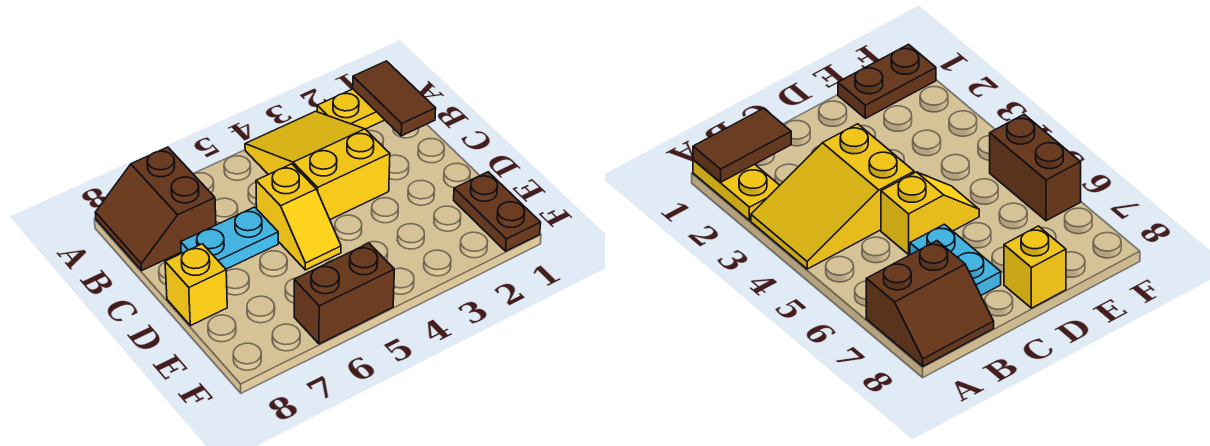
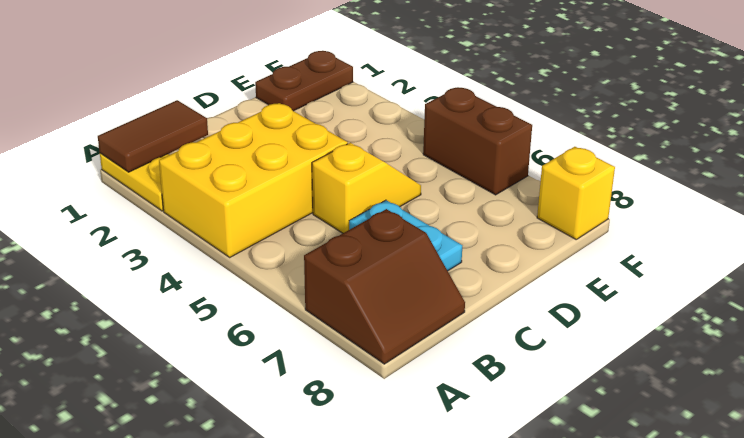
yellow 2x3 slope [245,111,390,219] -> yellow 2x3 brick [159,103,348,257]
yellow 1x1 brick [165,244,227,326] -> yellow 1x1 brick moved to [537,147,615,239]

